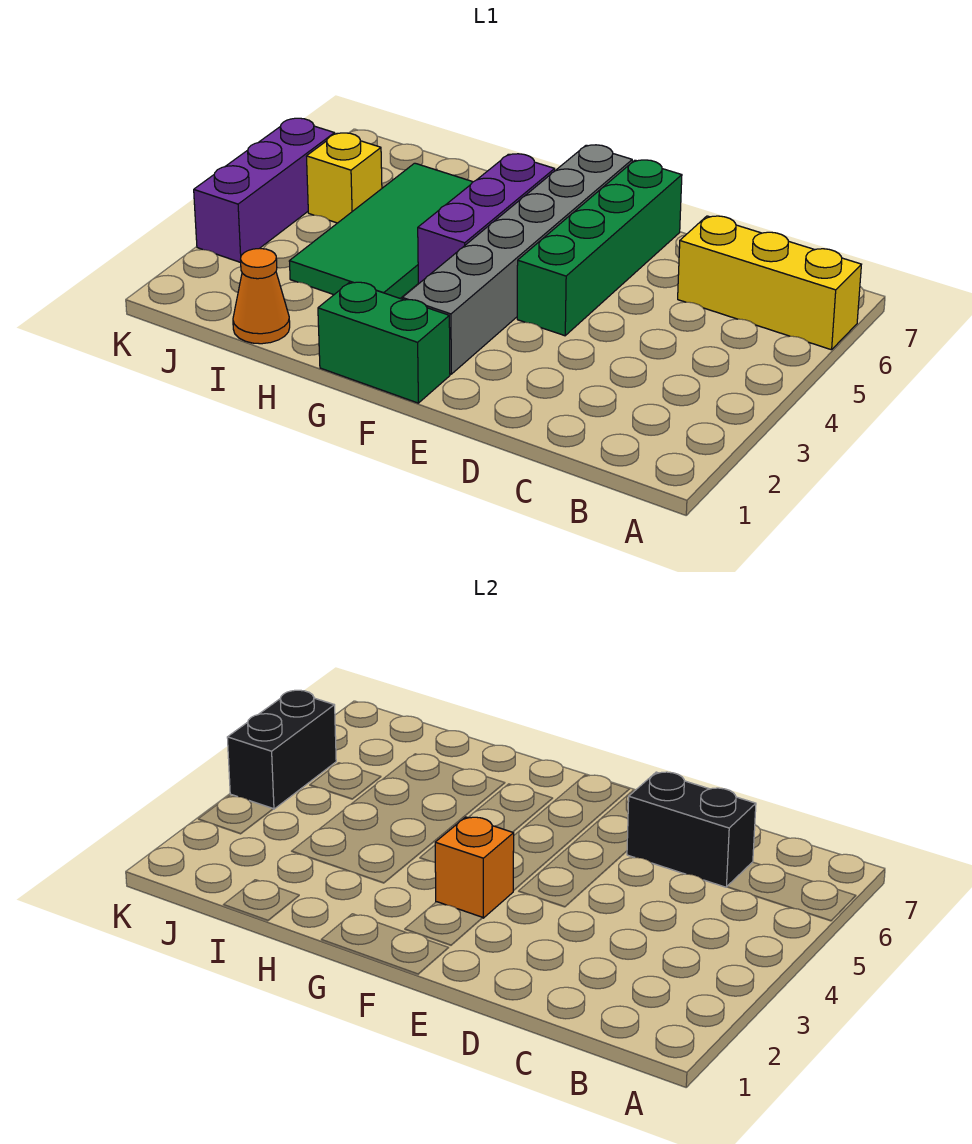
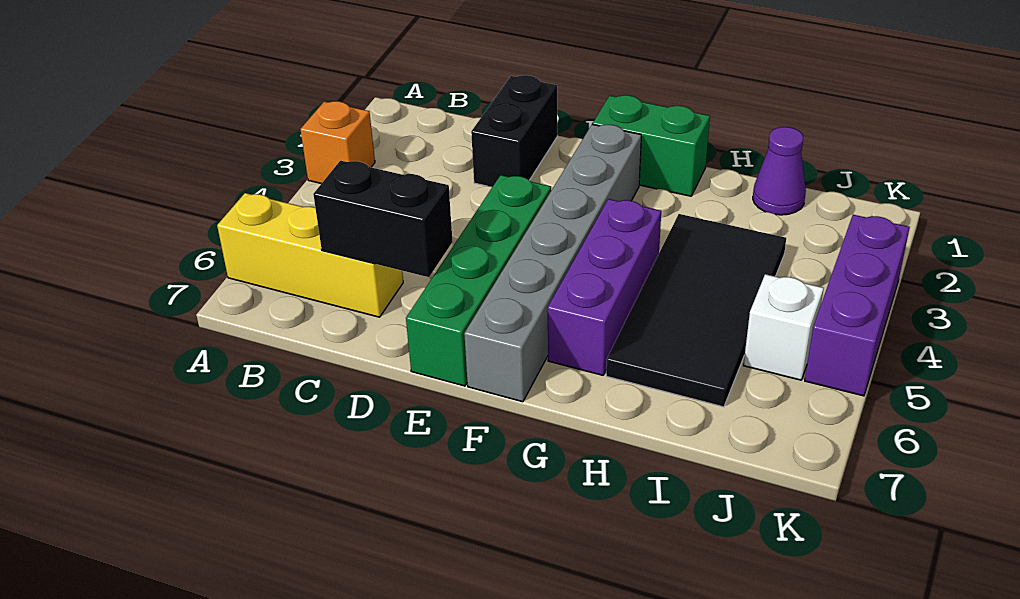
orange 1x1 brick [435,817,514,918] -> orange 1x1 brick moved to [300,101,375,184]
green 2x4 tile [289,163,472,298] -> black 2x4 tile [606,214,786,407]
orange 1x1 cone [233,248,290,344] -> purple 1x1 cone [753,127,806,215]
yellow 1x1 brick [307,133,382,223] -> white 1x1 brick [744,274,824,380]
black 1x2 brick [227,690,336,809] -> black 1x2 brick moved to [471,75,557,187]

